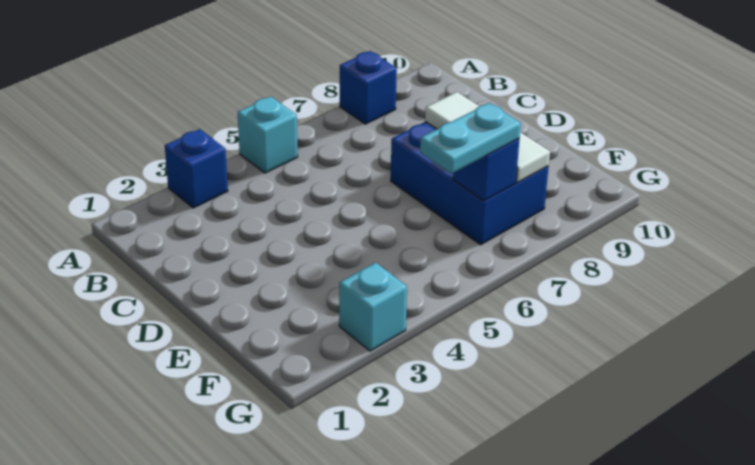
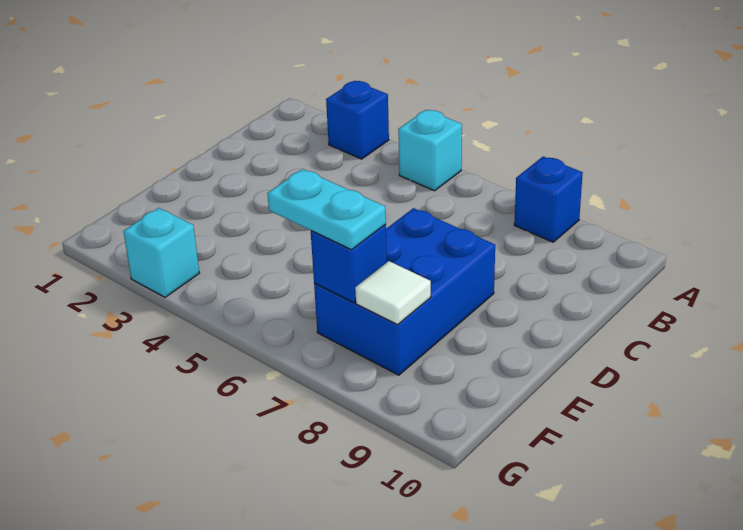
white 1x3 tile [425,92,550,182] -> white 1x1 tile [355,261,431,325]

